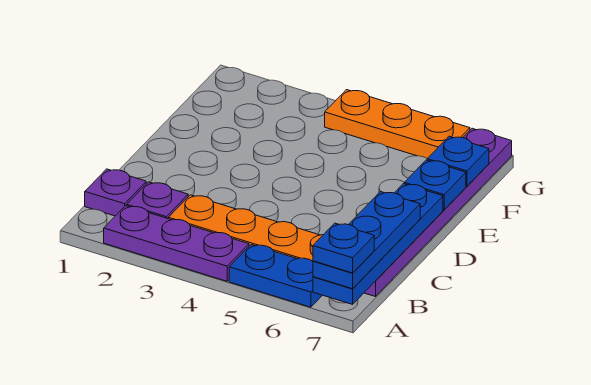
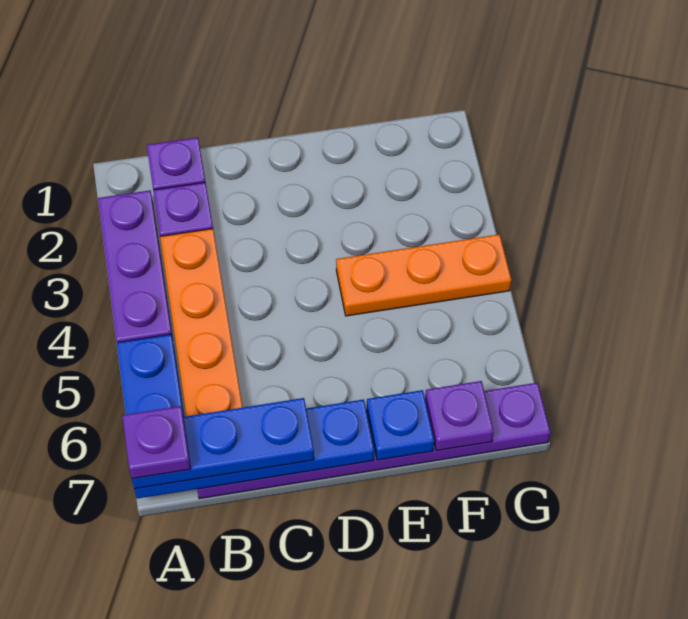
blue 1x1 plate [313,223,374,273] -> purple 1x1 plate [122,406,191,479]
blue 1x1 plate [427,136,489,186] -> purple 1x1 plate [425,381,494,451]
orange 1x3 plate [325,90,470,159] -> orange 1x3 plate turned to [336,234,511,316]

